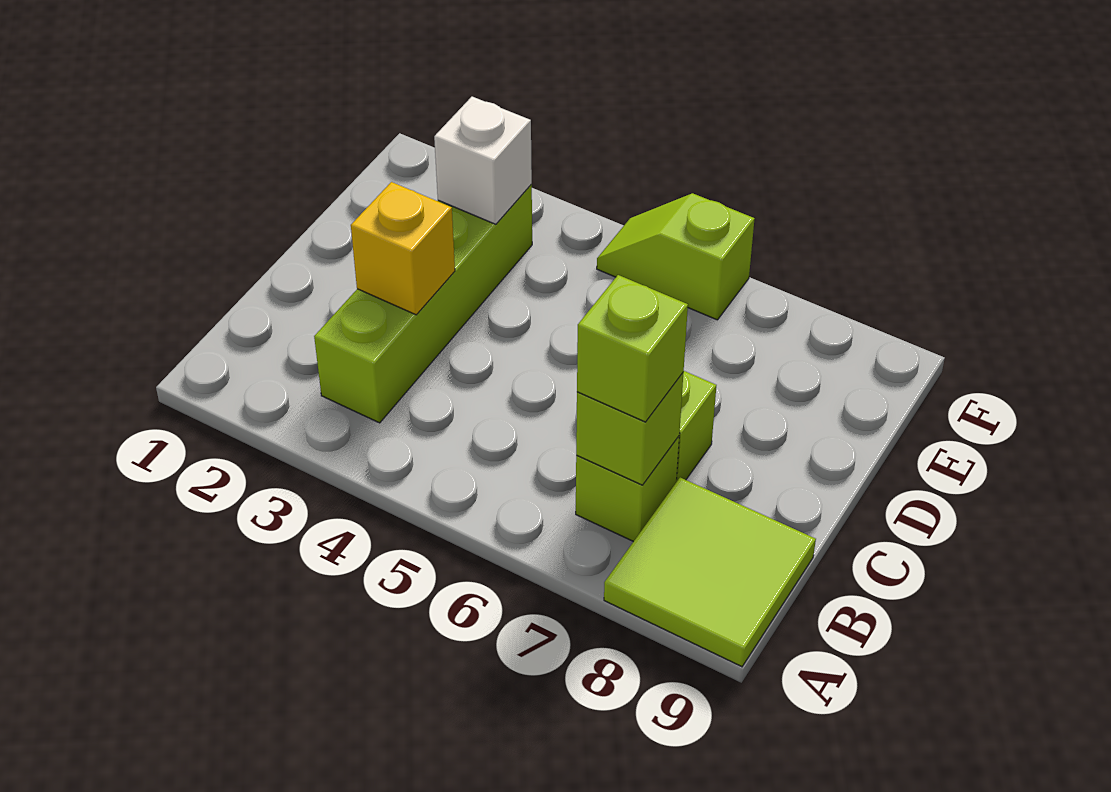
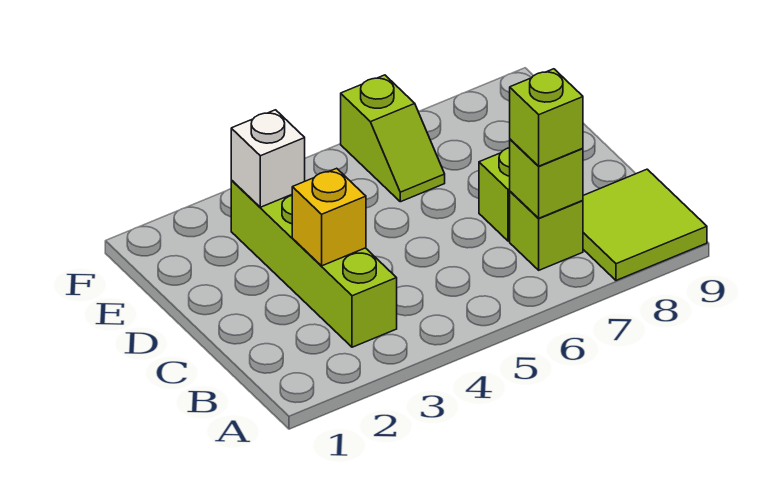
lime 1x2 slope [597,193,755,320] -> lime 1x2 slope turned to [341,75,445,202]

